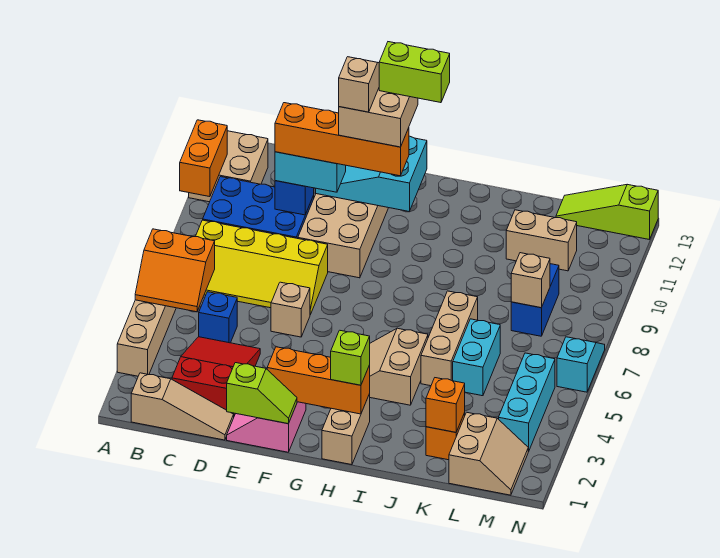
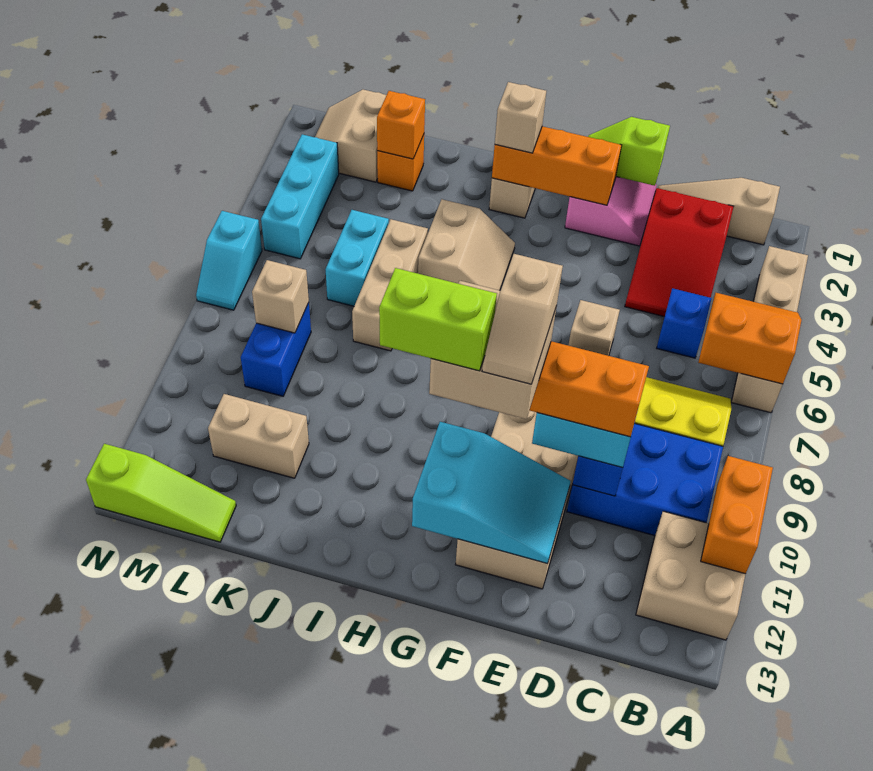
lime 1x1 brick [331,330,370,385] -> tan 1x1 brick [495,82,546,153]

